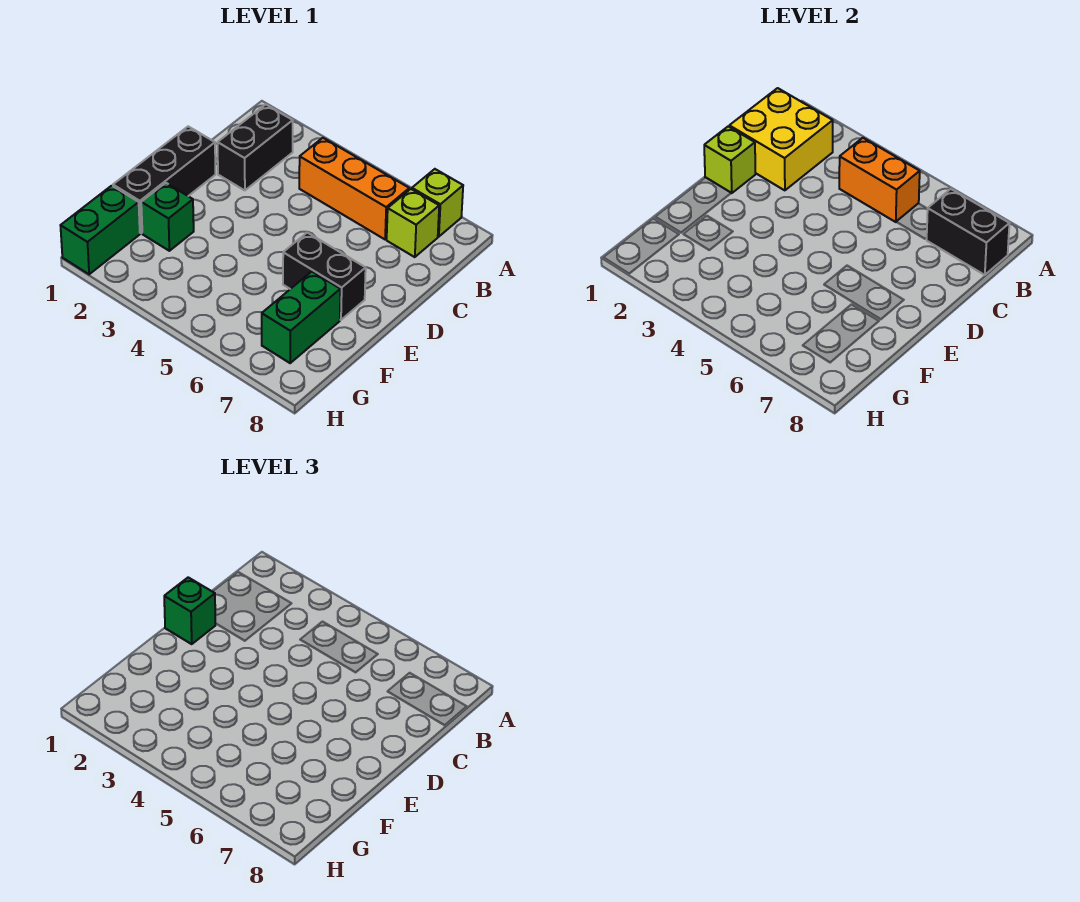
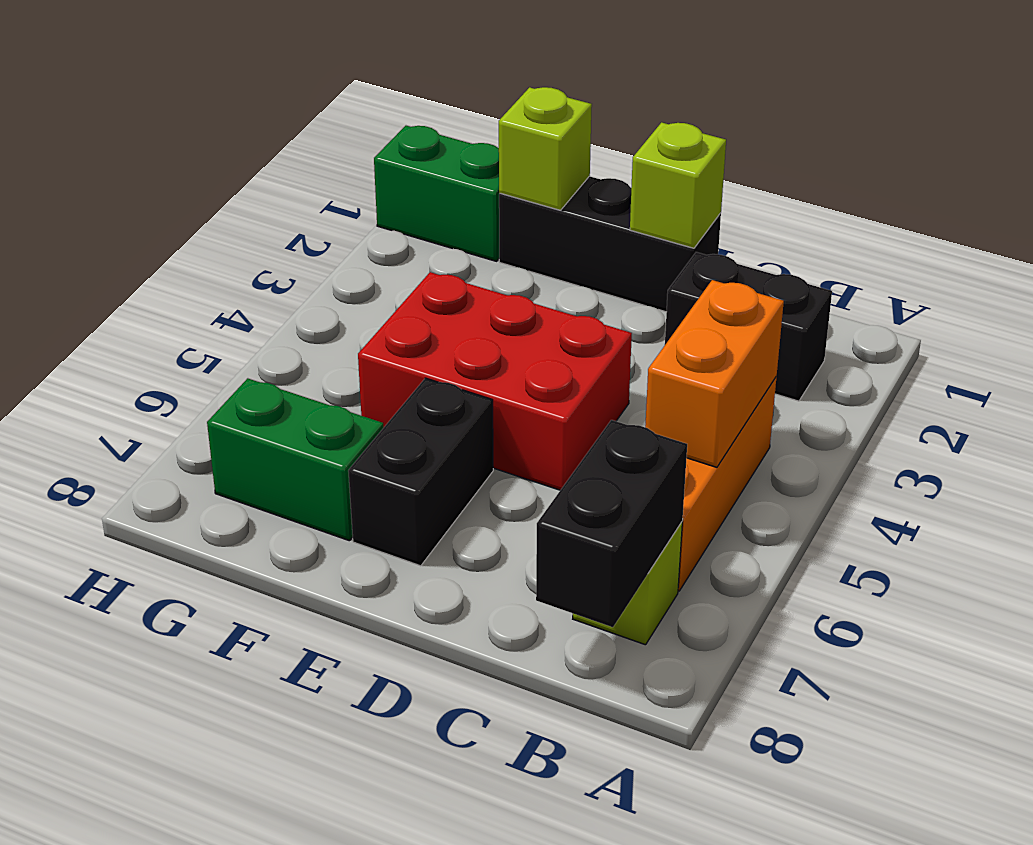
lime 1x1 brick [412,169,463,237] -> lime 1x1 brick moved to [499,87,592,210]
yellow 2x2 brick [729,88,833,190] -> none
green 1x1 brick [164,577,215,644] -> none
none -> red 2x3 brick [358,272,632,490]
green 1x1 brick [141,183,194,251] -> none

